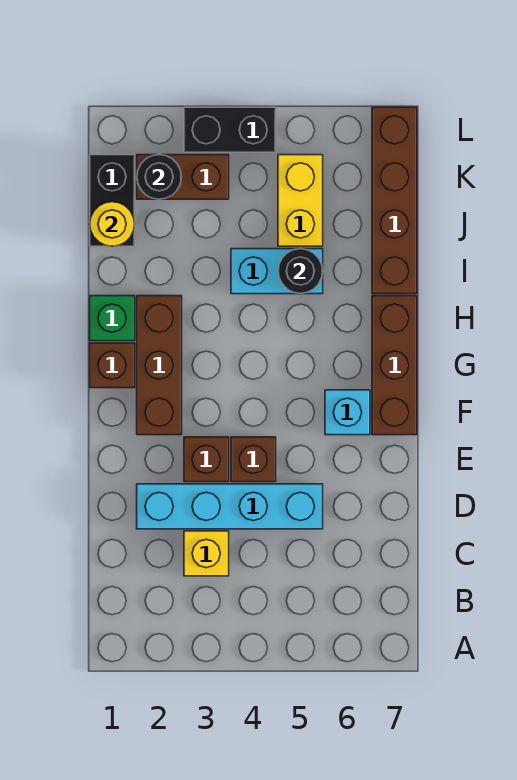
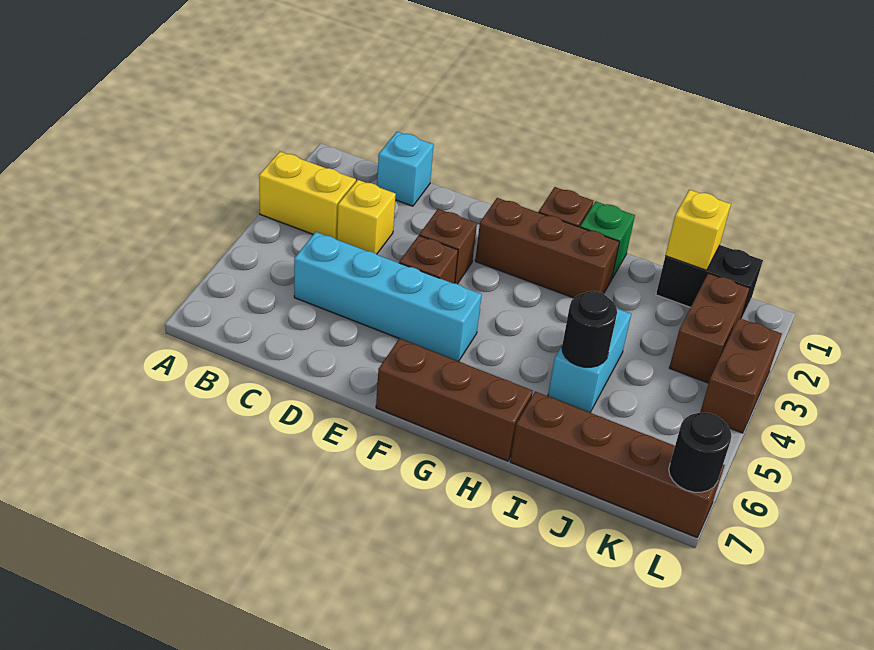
cyan 1x4 brick [137,484,323,529] -> cyan 1x4 brick turned to [294,232,482,362]
cyan 1x1 brick [325,390,370,435] -> cyan 1x1 brick moved to [377,132,433,206]
yellow 1x1 round brick [90,202,135,246] -> yellow 1x1 brick [665,190,731,270]
yellow 1x2 brick [278,155,323,246] -> yellow 1x2 brick moved to [259,152,356,240]
black 1x1 round brick [137,155,182,199] -> black 1x1 round brick moved to [669,413,731,492]
black 1x2 brick [184,107,276,152] -> brown 1x2 brick [700,318,782,433]

